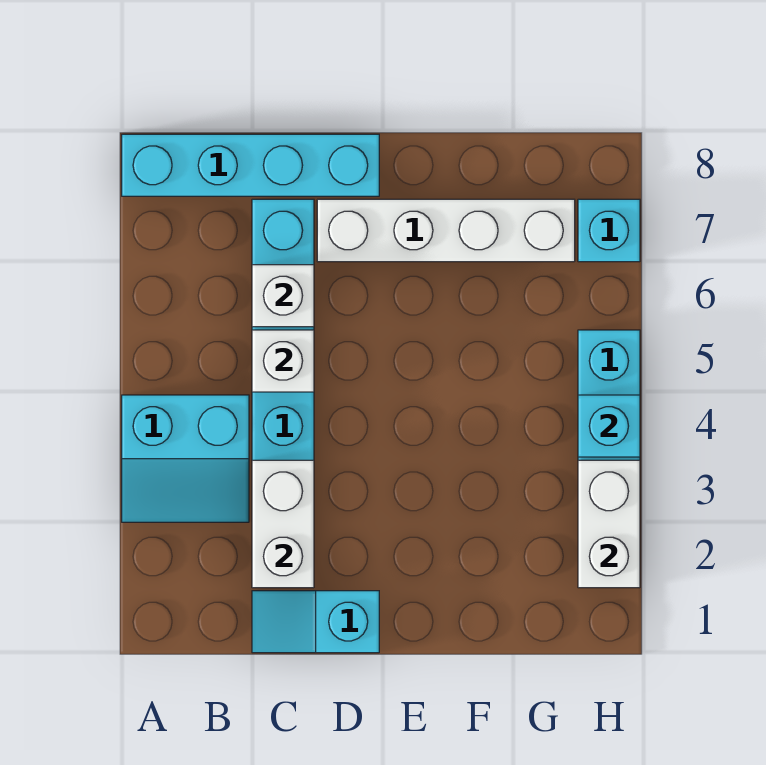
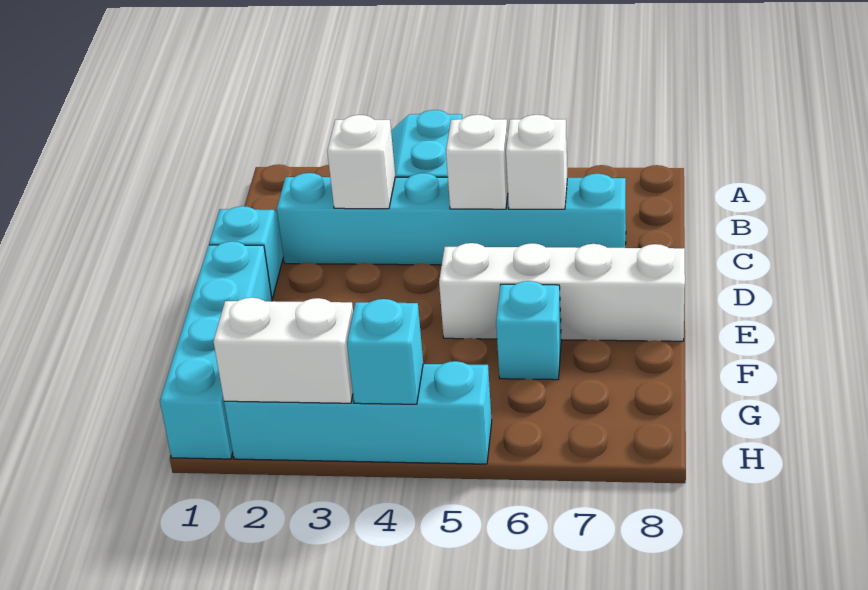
cyan 1x4 brick [122,134,379,196] -> cyan 1x4 brick moved to [160,241,272,459]
white 1x2 brick [252,460,314,588] -> white 1x1 brick [327,115,395,209]
white 1x4 brick [317,199,575,262] -> white 1x4 brick turned to [439,243,685,341]
cyan 1x1 brick [578,199,640,262] -> cyan 1x1 brick moved to [496,281,561,380]

